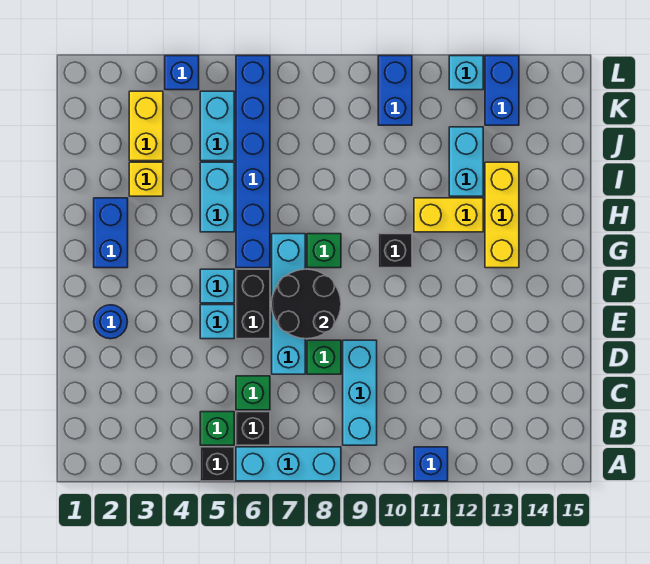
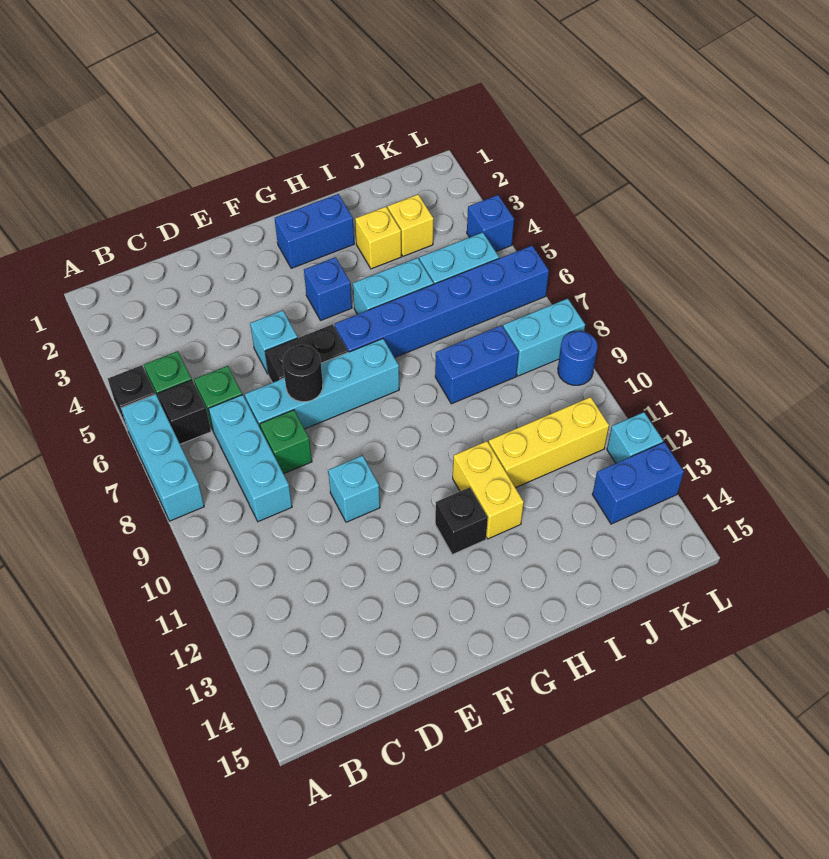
blue 1x1 brick [414,447,448,481] -> blue 1x1 brick moved to [304,257,352,320]
cyan 1x3 brick [343,340,377,445] -> cyan 1x3 brick turned to [209,395,292,522]
blue 1x1 round brick [94,305,127,339] -> blue 1x1 round brick moved to [558,331,597,385]
black 2x2 round brick [272,269,341,339] -> black 1x1 round brick [283,345,323,402]
cyan 1x1 brick [200,269,234,303] -> cyan 1x1 brick moved to [328,455,380,522]
green 1x1 brick [307,234,341,268] -> none
black 1x1 brick [378,234,412,268] -> black 1x1 brick moved to [435,487,488,555]
yellow 1x3 brick [485,162,519,268] -> yellow 1x3 brick moved to [489,397,609,488]
cyan 1x2 brick [449,127,483,196] -> cyan 1x2 brick moved to [503,299,585,376]
yellow 1x2 brick [129,91,163,161] -> yellow 1x1 brick [388,194,434,256]
blue 1x2 brick [378,56,412,125] -> blue 1x2 brick moved to [435,325,519,404]

